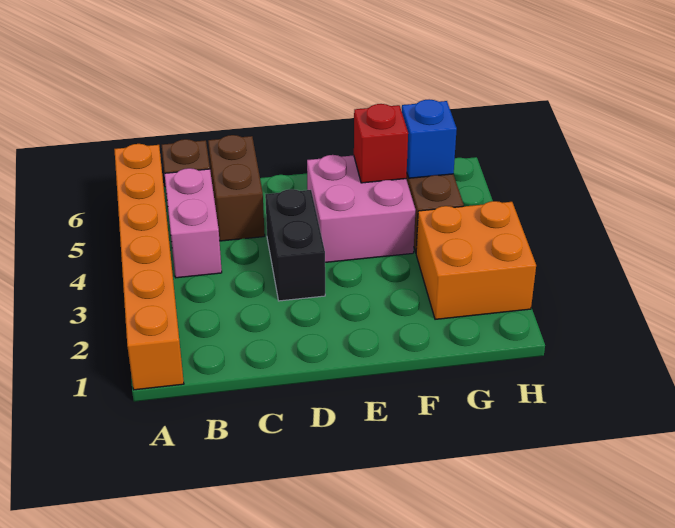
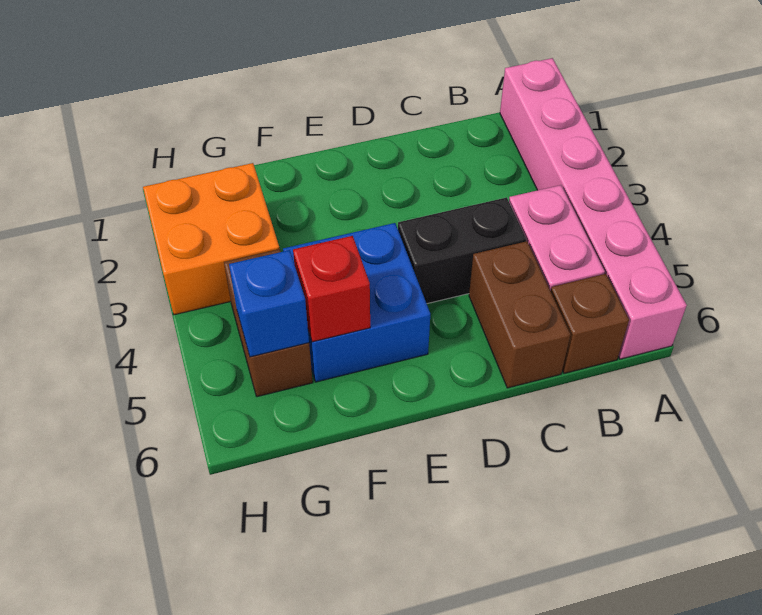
orange 1x6 brick [114,144,184,390] -> pink 1x6 brick [500,58,687,359]
black 1x2 brick [265,189,325,301] -> black 1x2 brick turned to [398,197,526,304]
pink 2x2 brick [307,155,415,262] -> blue 2x2 brick [283,223,430,382]

